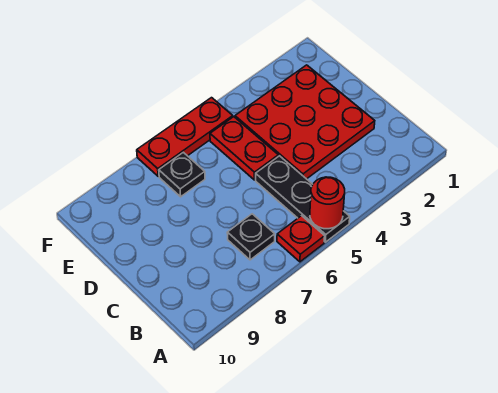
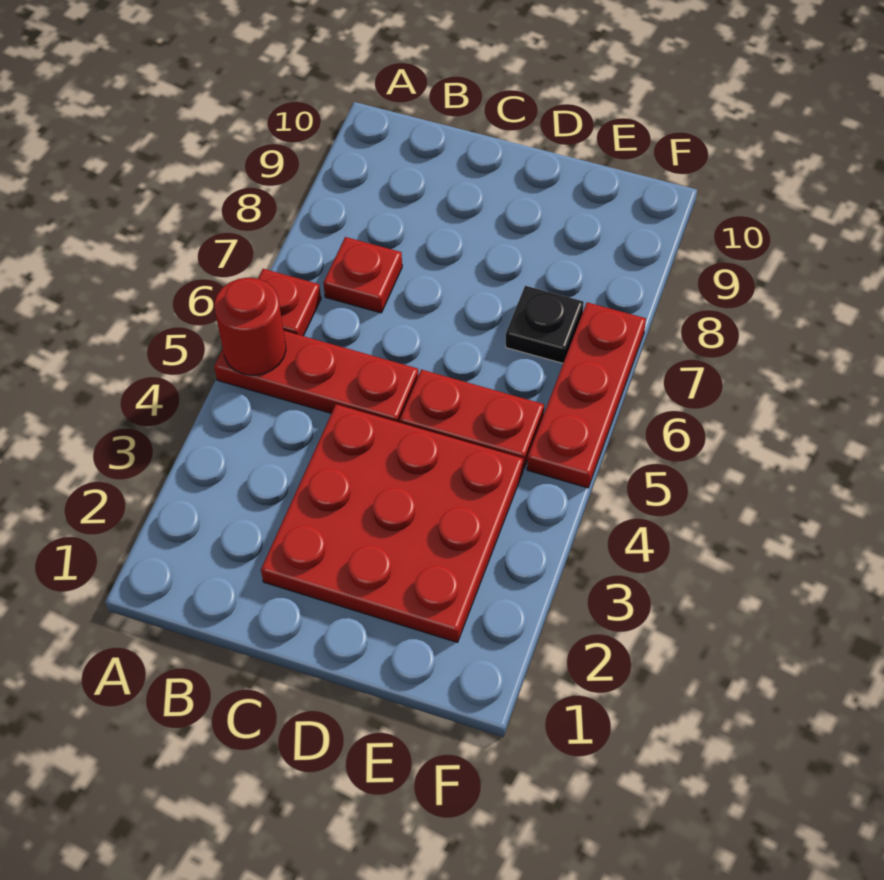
black 1x3 plate [256,156,350,242] -> red 1x3 plate [214,331,419,423]
black 1x1 plate [227,214,275,260] -> red 1x1 plate [323,237,402,313]

